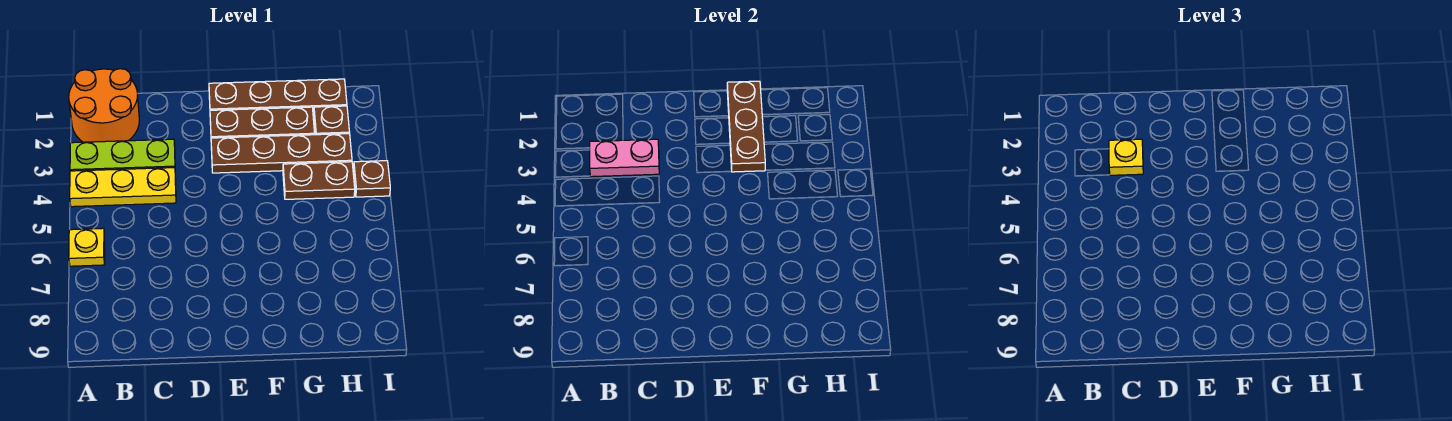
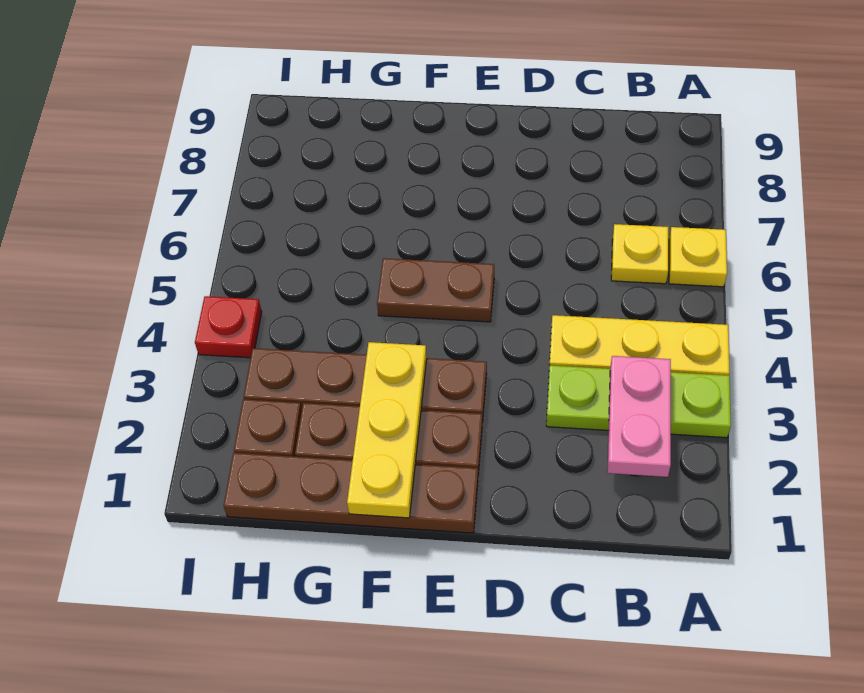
orange 2x2 round brick [69,69,139,142] -> none
pink 1x2 plate [590,139,659,177] -> pink 1x2 plate turned to [607,356,671,477]
yellow 1x1 plate [1109,139,1143,175] -> yellow 1x1 plate moved to [611,224,669,284]
brown 1x3 plate [727,81,765,172] -> yellow 1x3 plate [347,342,427,518]
brown 1x2 plate [283,162,355,199] -> brown 1x2 plate moved to [377,258,494,322]
brown 1x1 plate [353,161,390,197] -> red 1x1 plate [195,296,262,358]

